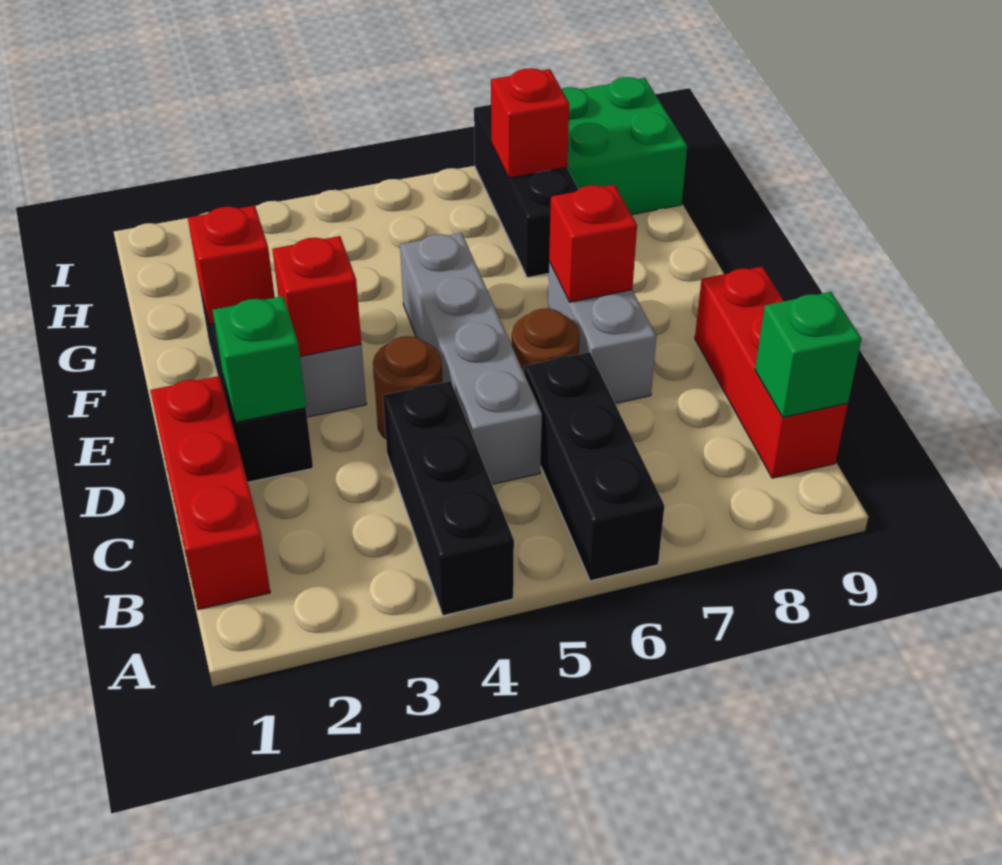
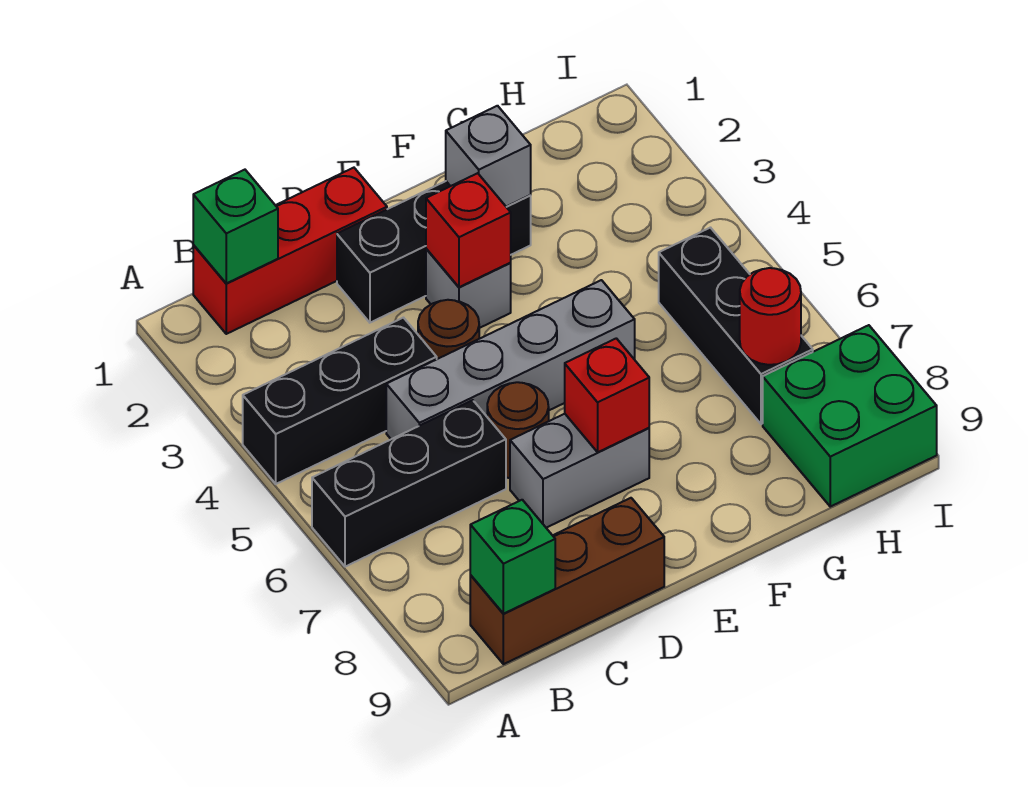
red 1x3 brick [695,267,848,478] -> brown 1x3 brick [470,498,664,664]
green 1x1 brick [212,296,306,422] -> green 1x1 brick moved to [193,170,278,283]
red 1x1 brick [188,205,275,325] -> grey 1x1 brick [446,106,531,207]
black 1x3 brick [474,105,579,278] -> black 1x3 brick turned to [659,228,813,424]
red 1x1 brick [491,68,569,178] -> red 1x1 round brick [740,268,801,365]

